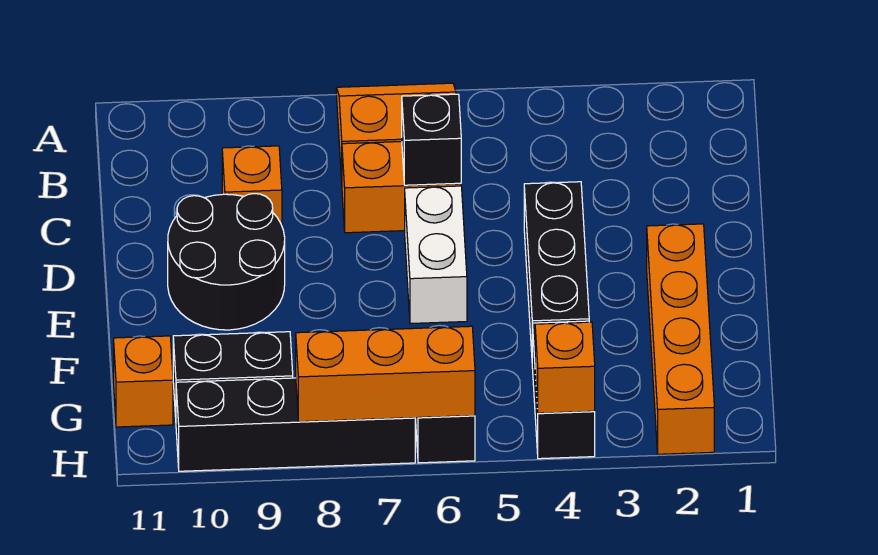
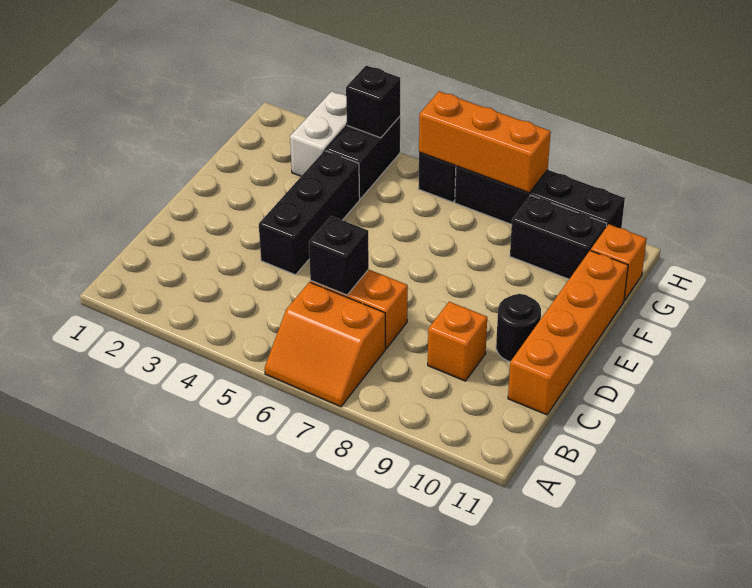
white 1x2 brick [405,186,467,324] -> white 1x2 brick moved to [290,91,347,176]
black 2x2 round brick [168,194,285,330] -> black 1x1 round brick [496,294,541,362]
orange 1x4 brick [647,224,714,454] -> orange 1x4 brick moved to [508,250,628,415]
orange 1x1 brick [535,322,595,413] -> black 1x1 brick [346,65,400,138]

